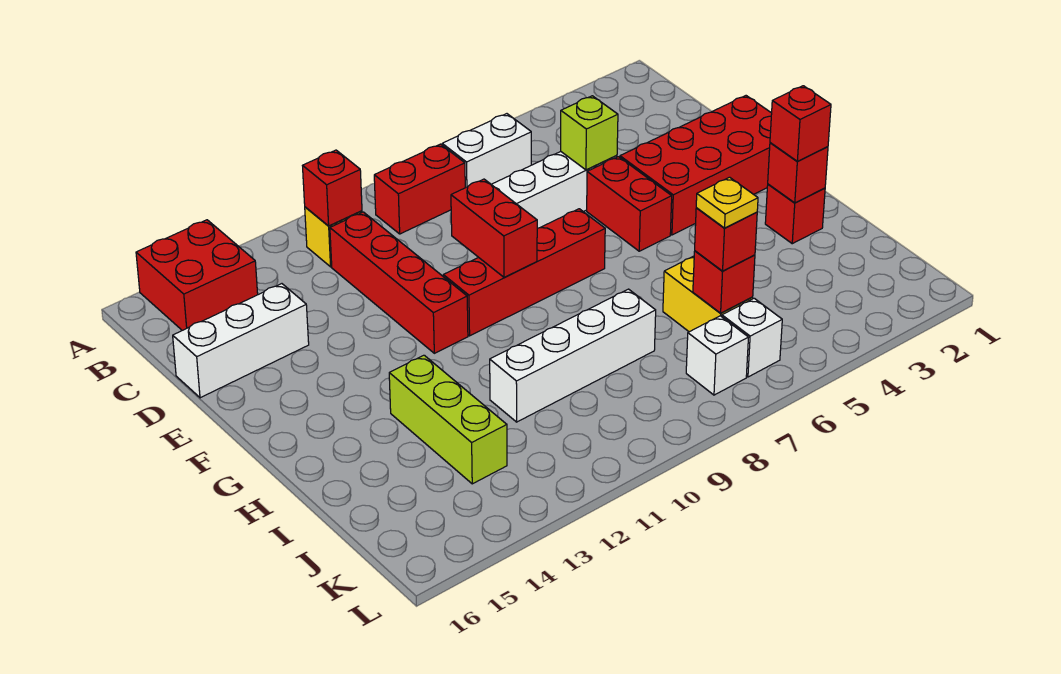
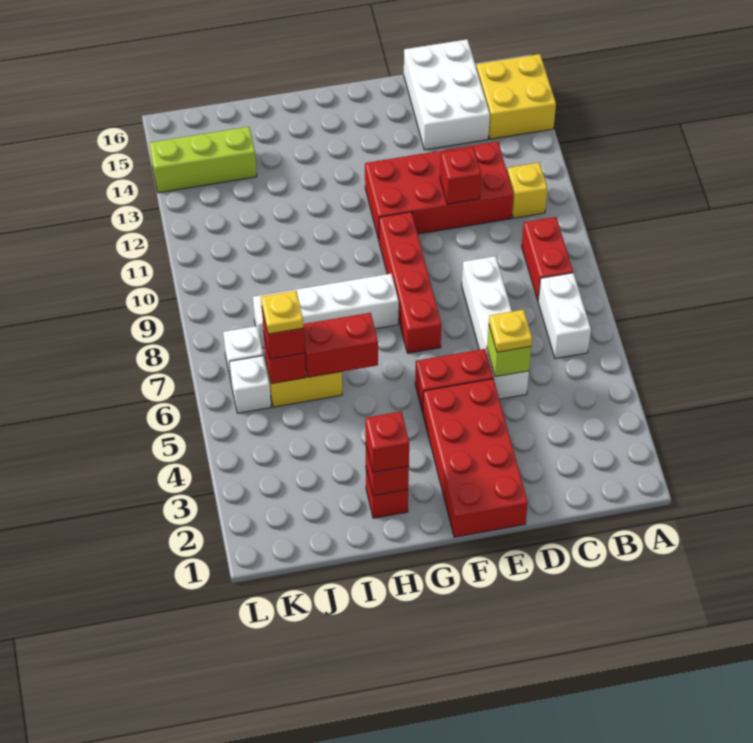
red 2x2 brick [136,220,258,330] -> yellow 2x2 brick [476,54,556,139]
red 1x1 brick [303,150,362,226] -> red 1x1 brick moved to [440,148,481,204]
red 1x4 brick [330,212,468,353] -> red 2x4 brick [365,142,514,240]
none -> yellow 1x1 plate [489,310,532,352]
white 1x3 brick [173,284,309,398] -> white 2x3 brick [404,39,490,150]
red 1x2 brick [451,179,537,277] -> red 1x2 brick moved to [303,313,378,377]
lime 1x3 brick [389,355,507,484] -> lime 1x3 brick moved to [150,127,257,193]
white 1x4 brick [490,289,656,422] -> white 1x4 brick turned to [253,274,399,348]

